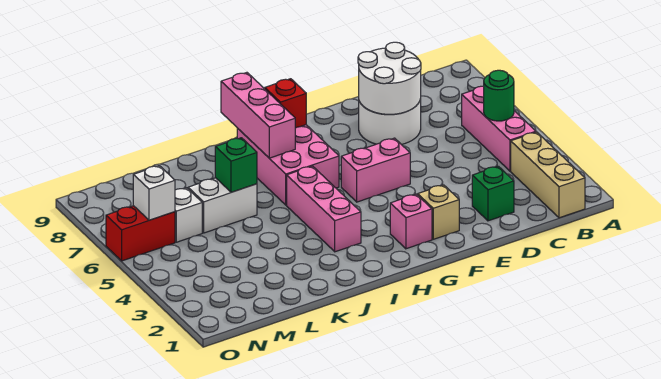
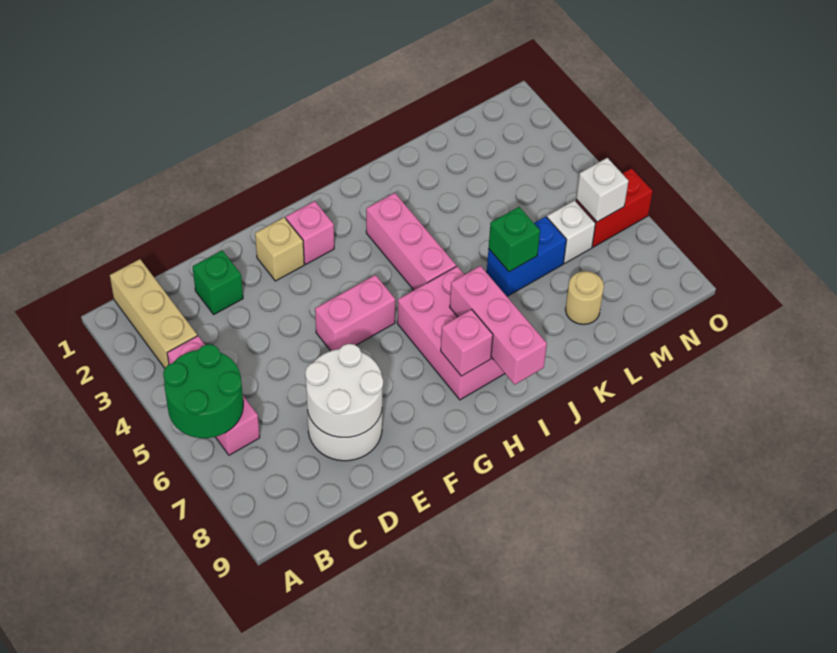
green 1x1 round brick [484,70,514,121] -> green 2x2 round brick [163,344,243,438]
red 1x1 brick [265,79,306,128] -> pink 1x1 brick [441,309,493,376]
white 1x2 brick [188,178,257,233] -> blue 1x2 brick [487,217,566,296]
none -> tan 1x1 round brick [565,271,604,324]

